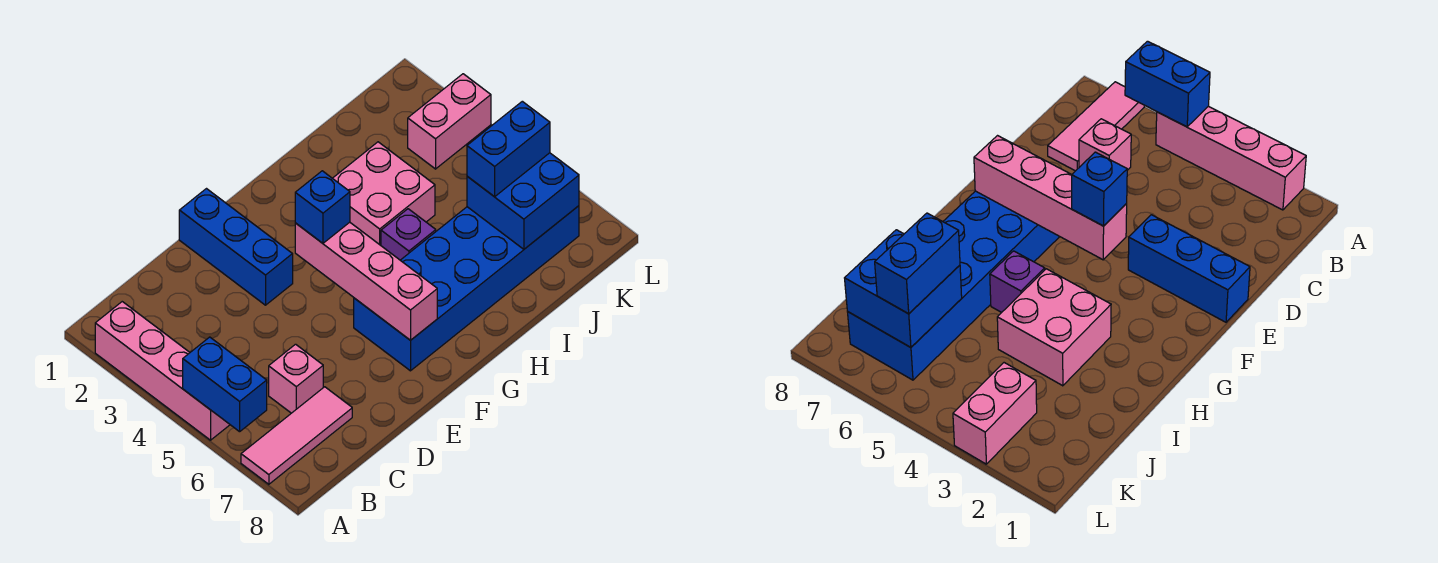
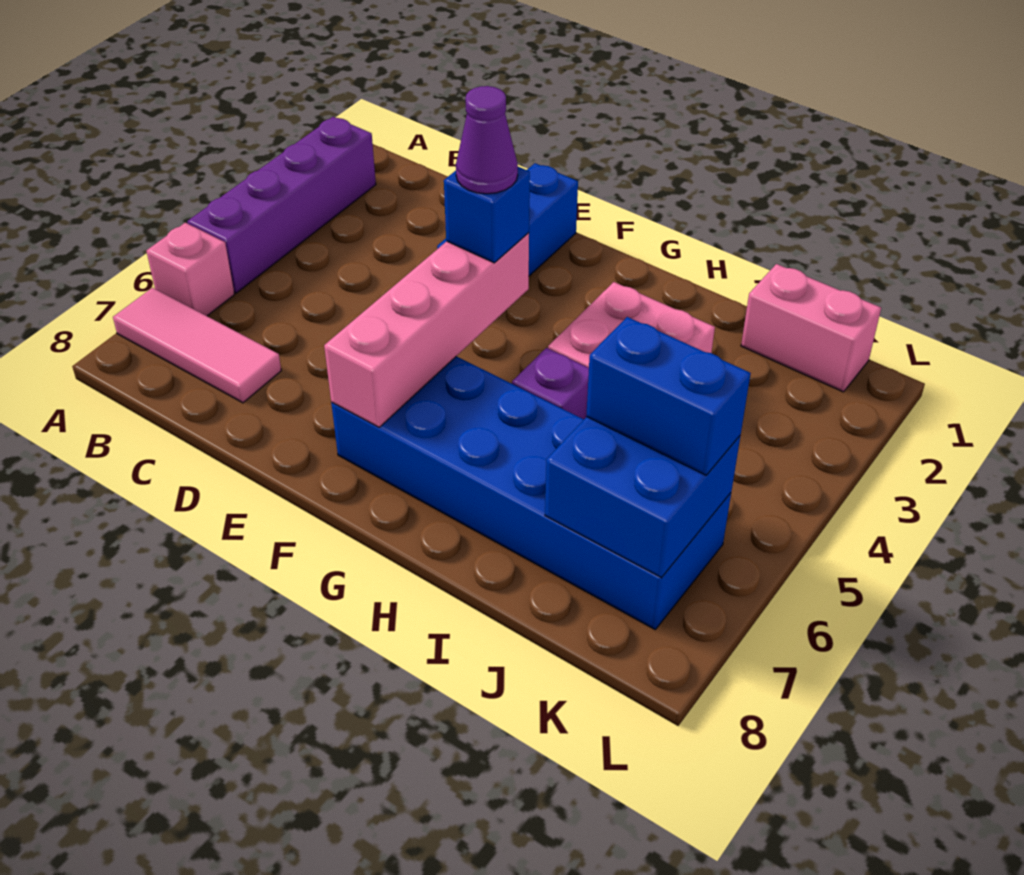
pink 1x4 brick [95,302,230,440] -> purple 1x4 brick [187,117,376,293]
blue 1x2 brick [183,337,267,432] -> none
pink 1x1 brick [269,344,323,413] -> pink 1x1 brick moved to [146,223,235,316]
none -> purple 1x1 cone [456,86,518,194]
pink 1x2 brick [408,74,491,169] -> pink 1x2 brick moved to [741,264,881,392]

